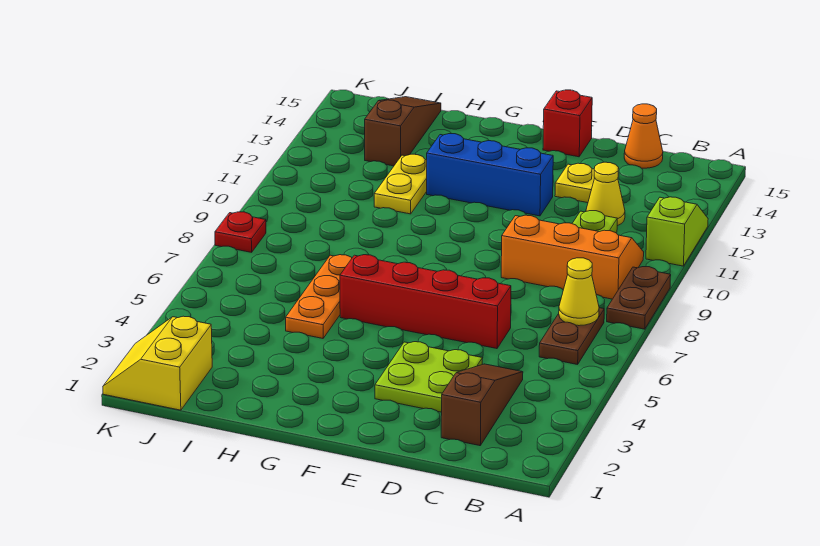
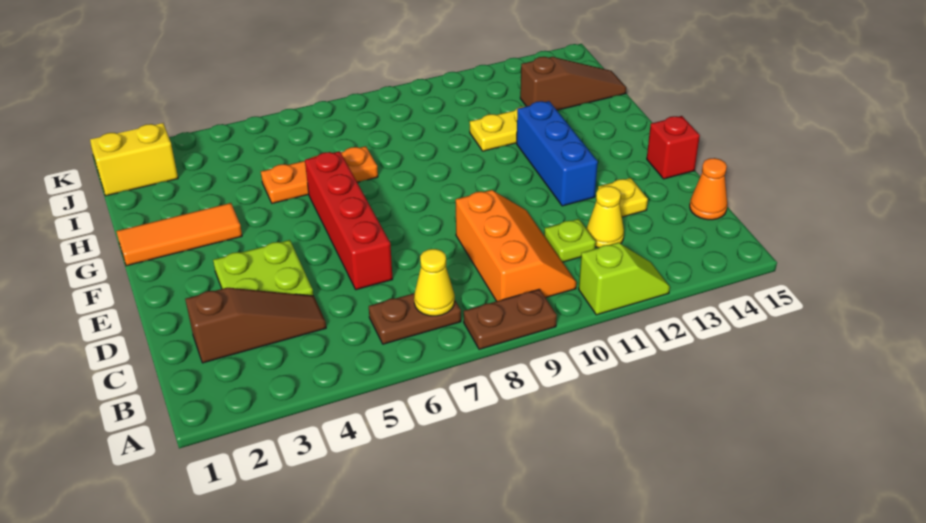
none -> orange 1x3 tile [116,203,242,266]
red 1x1 plate [215,212,266,252] -> none

